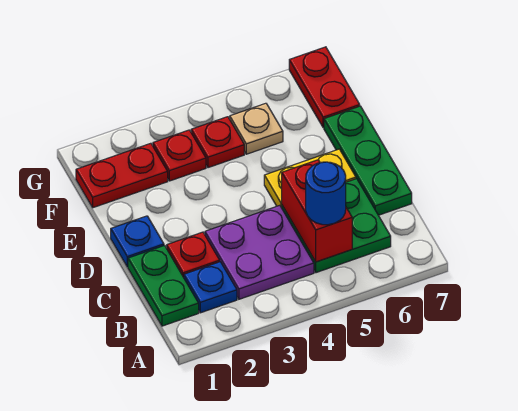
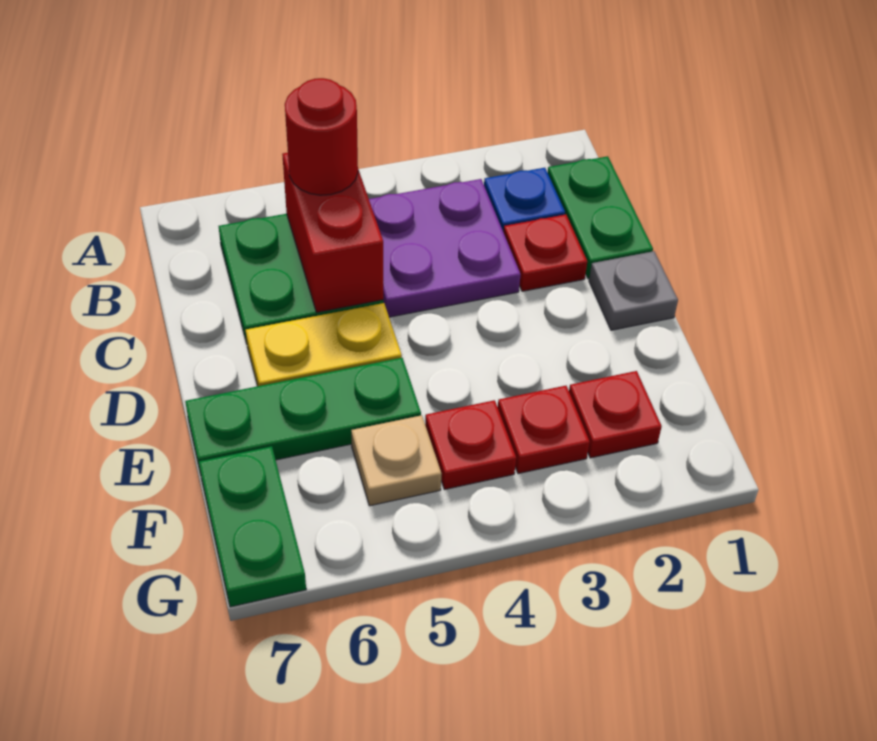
blue 1x1 round brick [306,162,346,225] -> red 1x1 round brick [285,78,358,195]
green 1x3 plate [324,106,412,215] -> green 1x3 plate turned to [185,358,421,469]
blue 1x1 plate [111,216,164,267] -> grey 1x1 plate [589,251,678,330]
red 1x2 plate [76,143,168,208] -> red 1x1 plate [569,371,662,458]
red 1x2 plate [289,47,360,128] -> green 1x2 plate [199,446,306,607]

